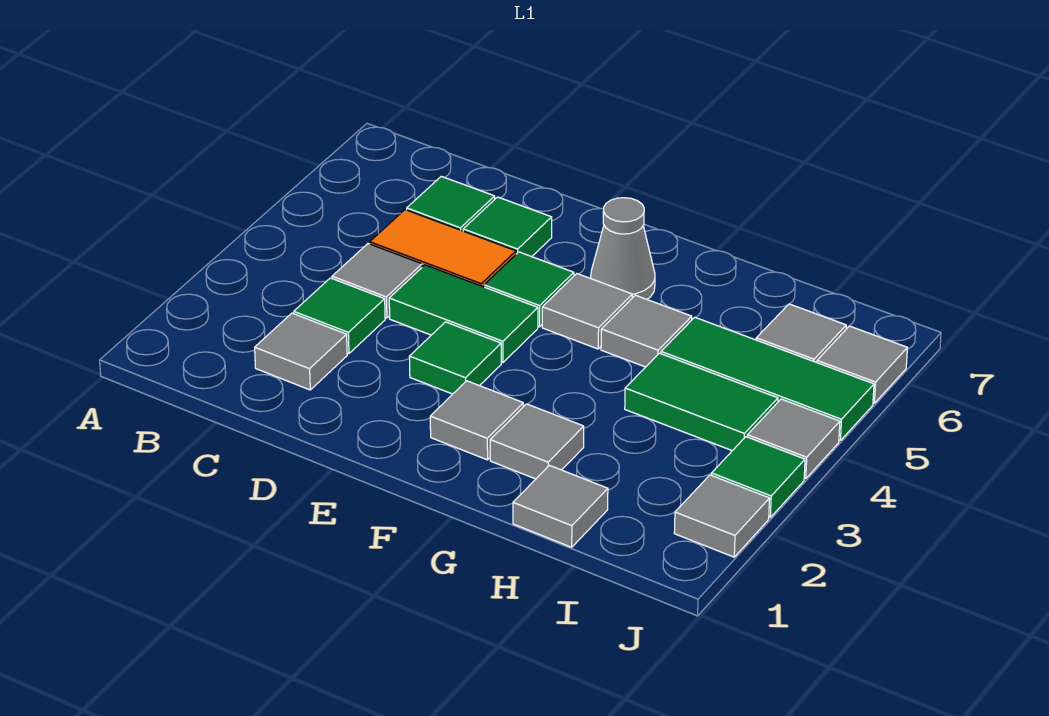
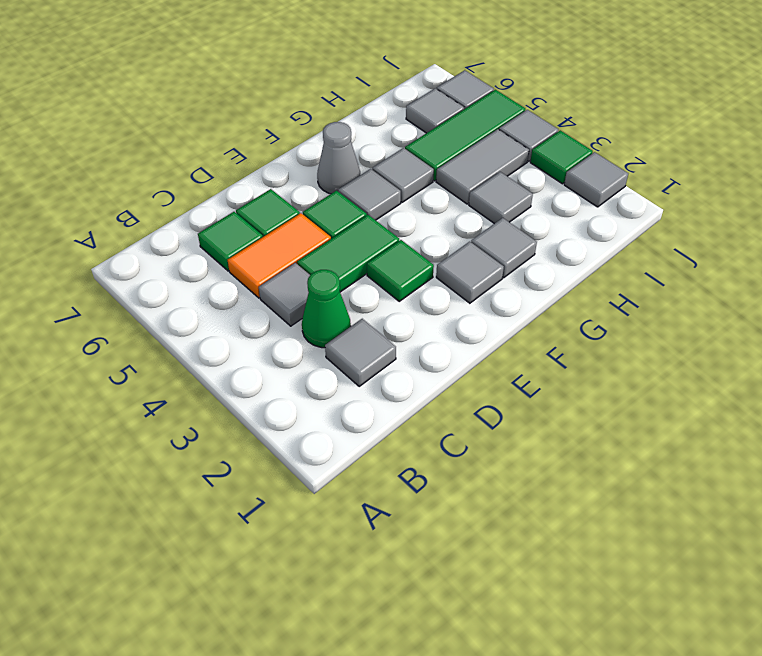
green 1x1 tile [294,278,385,354] -> green 1x1 cone [302,270,351,348]
grey 1x1 tile [513,465,608,547] -> grey 1x1 tile moved to [469,172,533,224]
green 1x2 tile [625,353,778,451] -> grey 1x2 tile [436,129,529,204]

